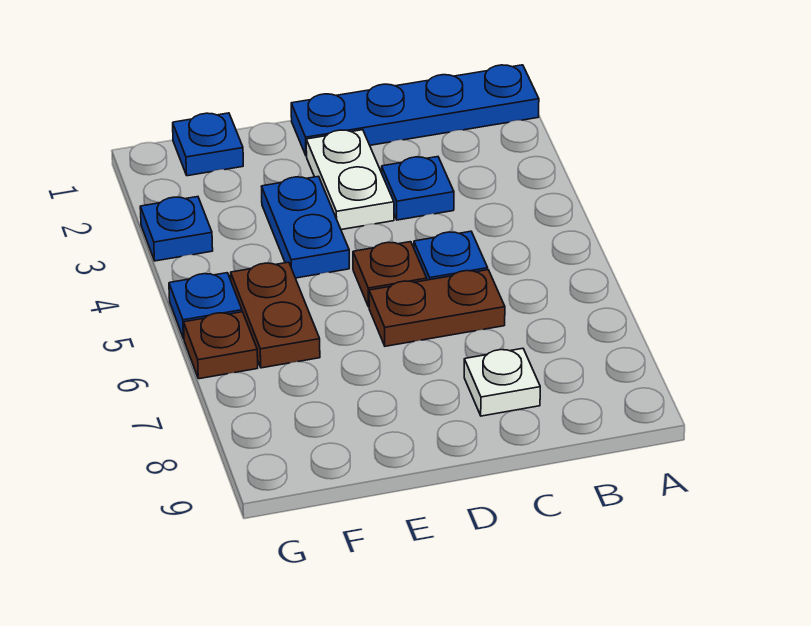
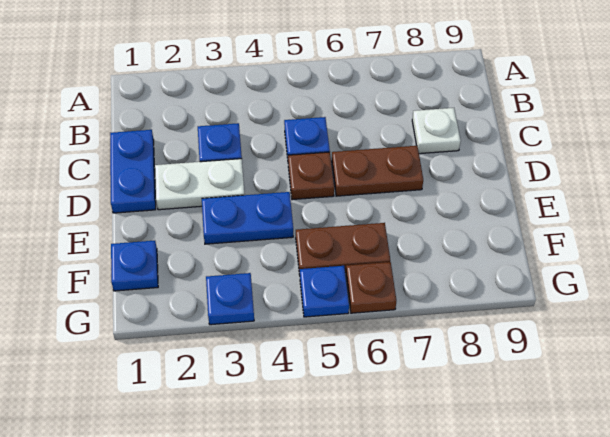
blue 1x4 plate [291,65,539,156] -> blue 1x2 plate [110,130,156,213]
brown 1x2 plate [369,270,505,346] -> brown 1x2 plate turned to [332,146,423,196]

